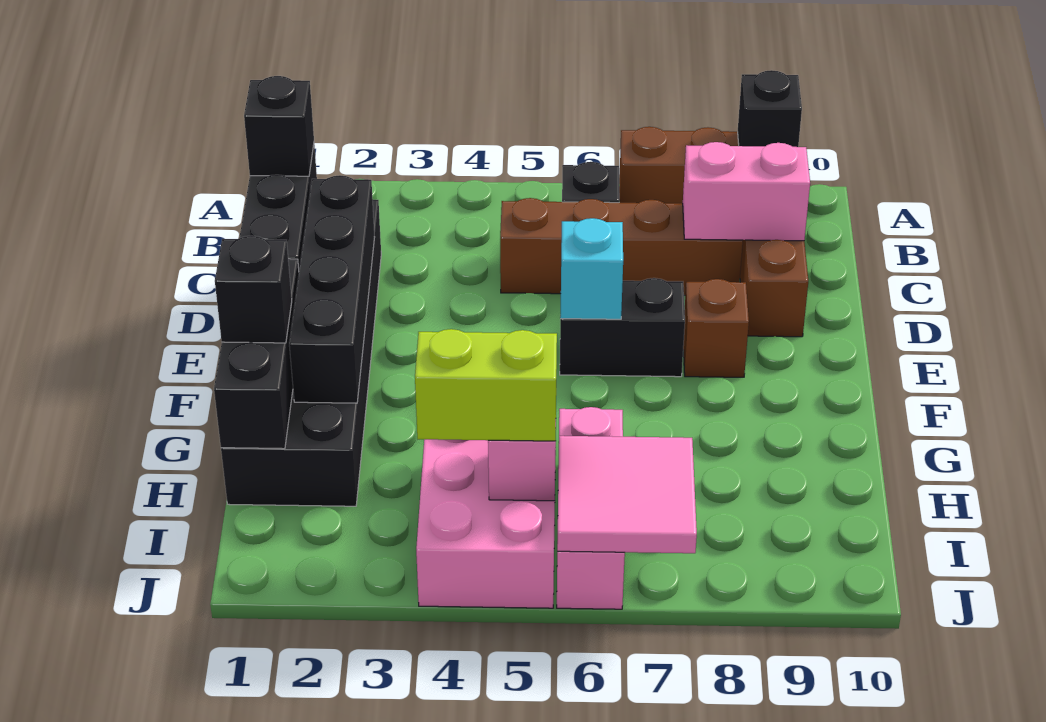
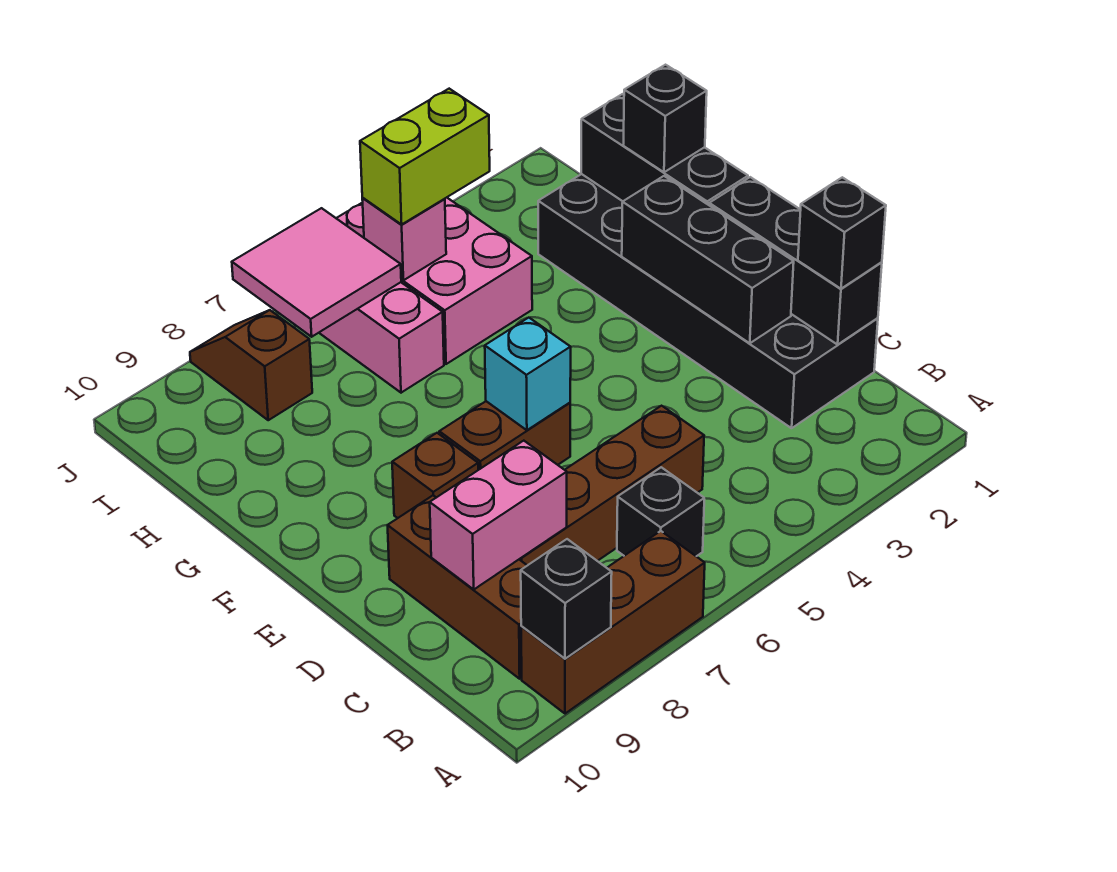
black 1x4 brick [289,175,375,403] -> black 1x3 brick [622,176,794,343]
black 1x2 brick [560,278,685,377] -> brown 1x2 brick [439,401,570,470]
none -> brown 1x2 slope [190,310,312,420]

